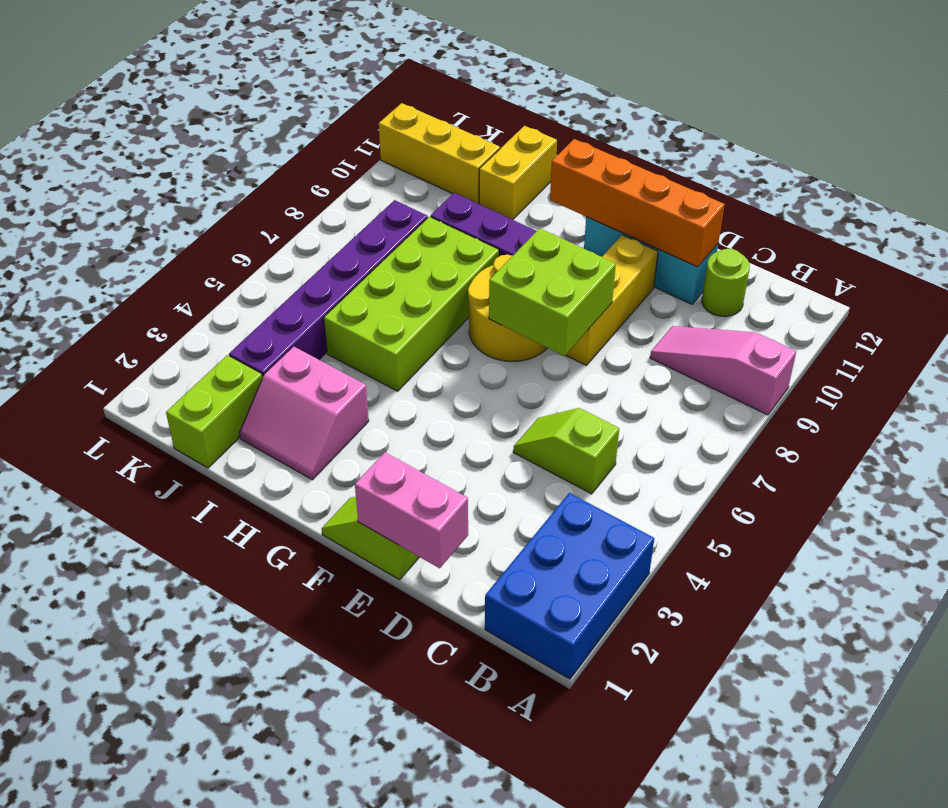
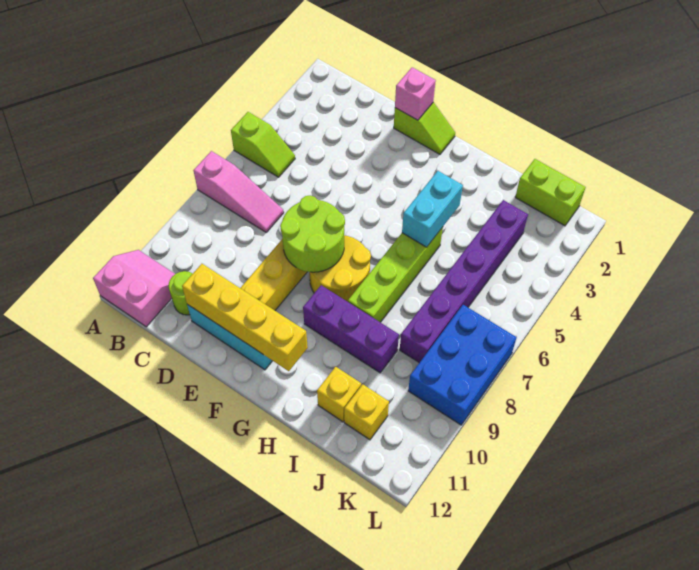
blue 2x3 brick [485,493,654,679] -> blue 2x3 brick moved to [408,305,517,425]
pink 1x3 slope [650,326,796,415] -> pink 1x3 slope moved to [193,151,284,232]
lime 1x2 slope [513,408,619,494] -> lime 1x2 slope moved to [231,112,295,177]
pink 1x2 brick [355,452,468,568] -> pink 1x1 brick [395,67,436,120]
orange 1x4 brick [550,139,725,267] -> yellow 1x4 brick [182,264,308,371]
lime 2x2 brick [489,228,616,356] -> lime 2x2 round brick [280,195,345,272]
pink 2x2 slope [240,346,369,480] -> pink 2x2 slope moved to [93,250,175,327]
none -> cyan 1x2 brick [402,171,463,247]
lime 2x4 brick [324,217,499,391] -> lime 1x4 brick [348,227,443,322]
yellow 1x2 brick [479,126,557,220] -> yellow 1x1 brick [317,367,361,422]
lime 1x2 brick [166,355,262,468] -> lime 1x2 brick turned to [515,159,586,226]
yellow 1x3 brick [379,103,500,204] -> yellow 1x1 brick [344,385,389,440]

